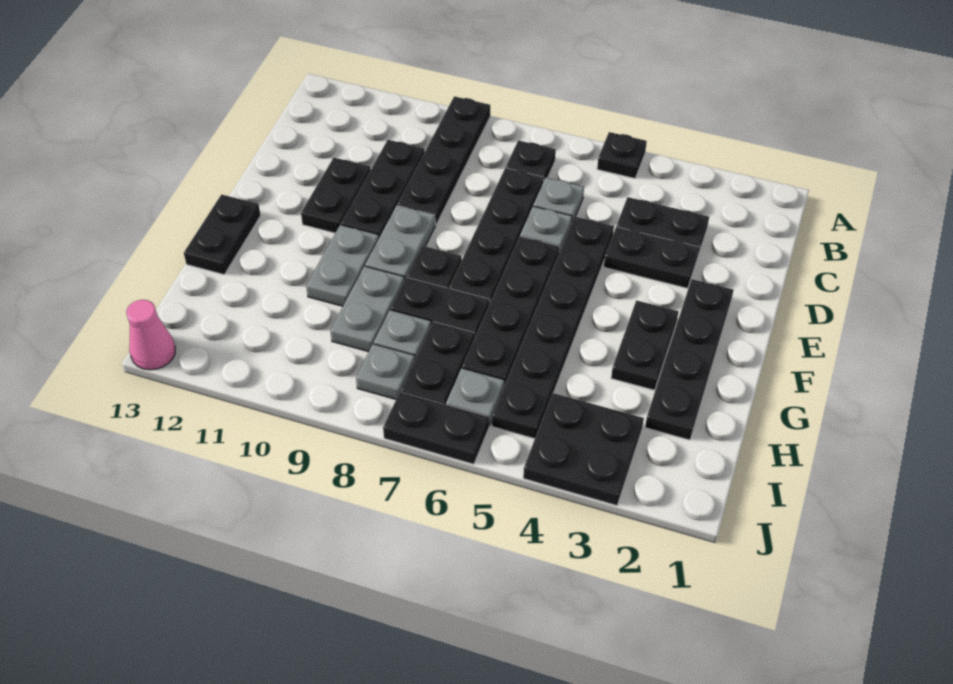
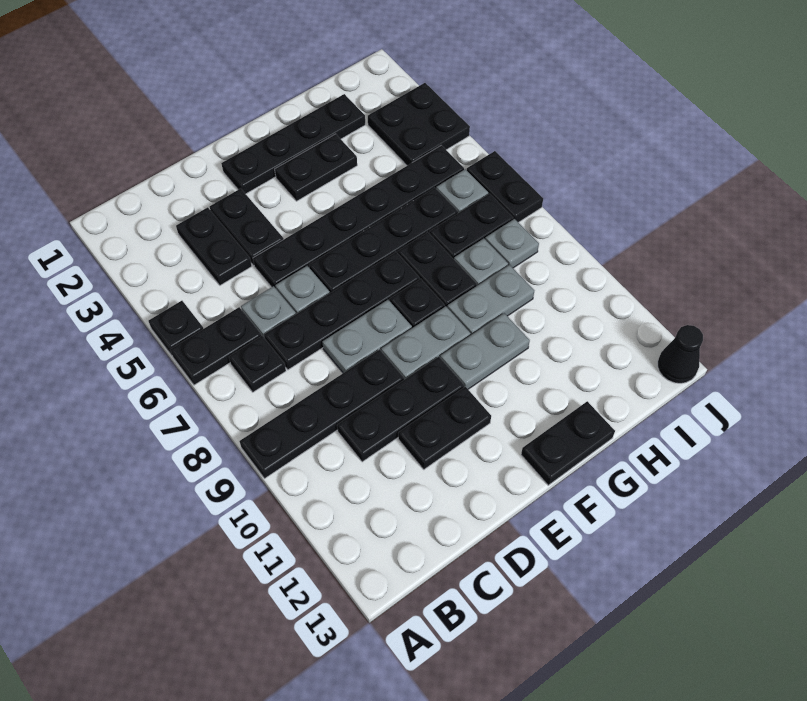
none -> black 1x2 plate [170,307,261,385]
none -> grey 1x2 plate [322,300,412,373]
pink 1x1 cone [126,300,175,370] -> black 1x1 cone [658,325,703,383]

